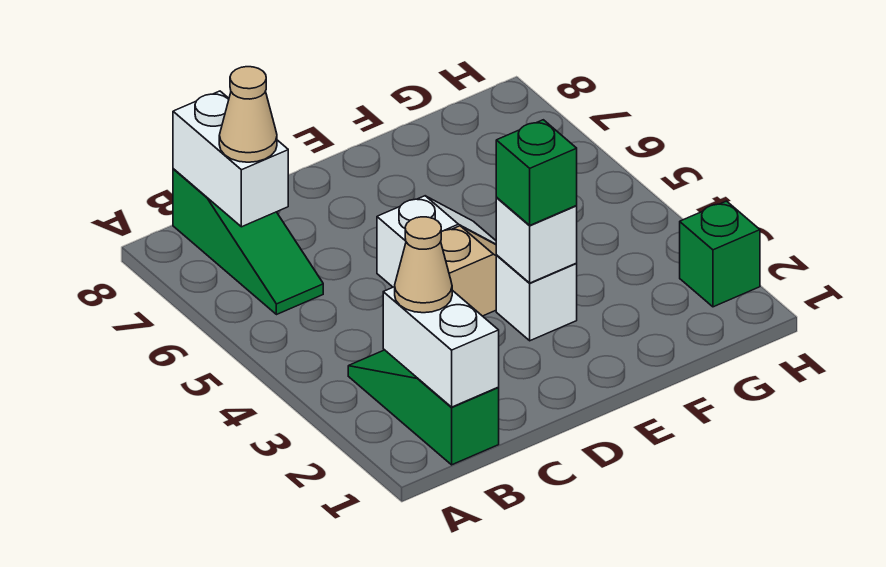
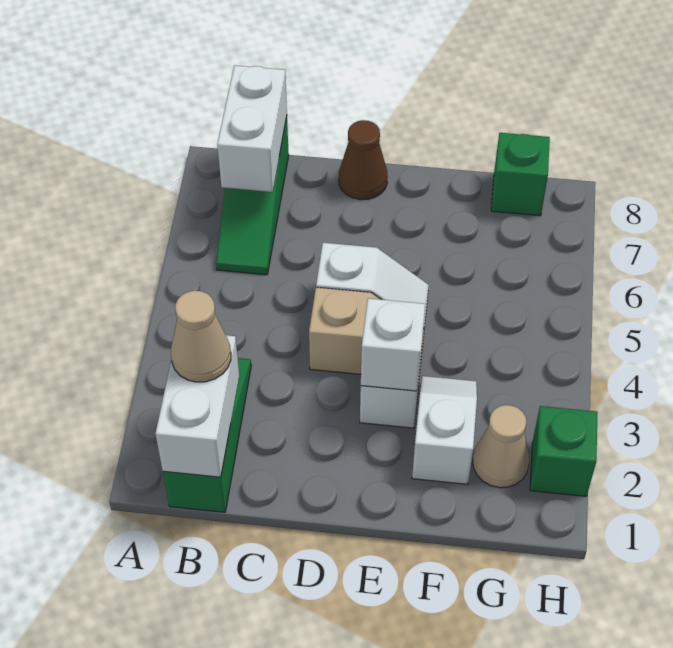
tan 1x1 cone [219,67,277,162] -> tan 1x1 cone moved to [473,405,530,488]
none -> brown 1x1 cone [339,120,388,200]
green 1x1 brick [496,120,577,225] -> green 1x1 brick moved to [491,133,550,216]
none -> white 1x2 slope [412,376,477,484]

